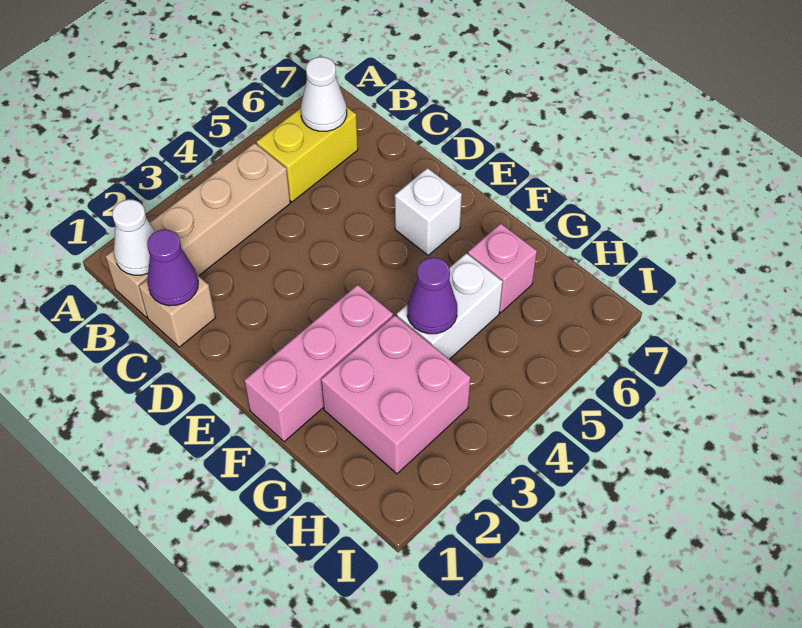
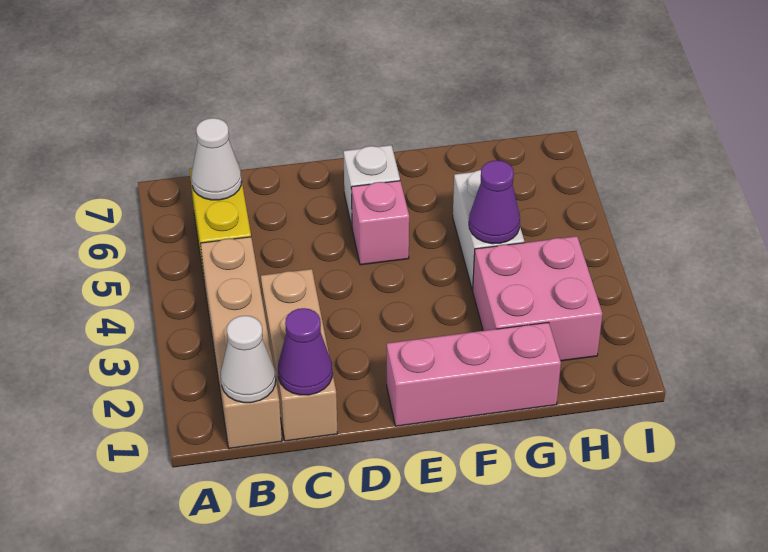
tan 1x1 brick [139,275,215,347] -> tan 1x3 brick [261,269,337,441]
pink 1x3 brick [244,285,393,442] -> pink 1x3 brick turned to [387,322,561,426]
pink 1x1 brick [468,223,537,313] -> pink 1x1 brick moved to [351,181,409,265]

